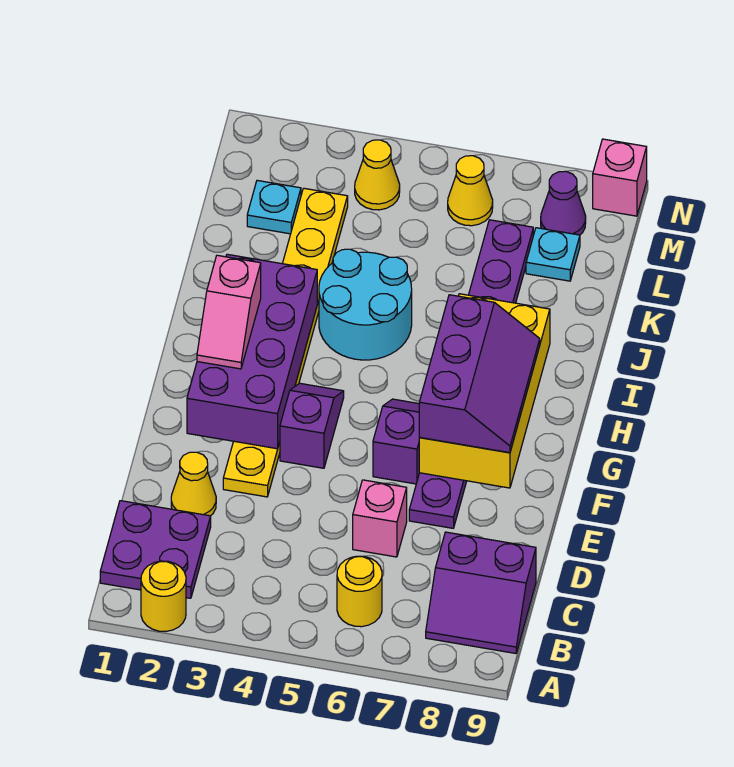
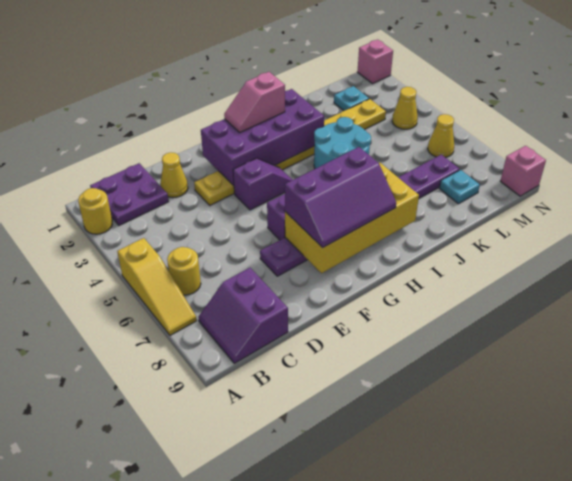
none -> yellow 1x3 slope [117,238,197,335]
pink 1x1 brick [353,480,407,557] -> pink 1x1 brick moved to [357,40,393,84]
purple 1x1 cone [541,171,586,235] -> none

